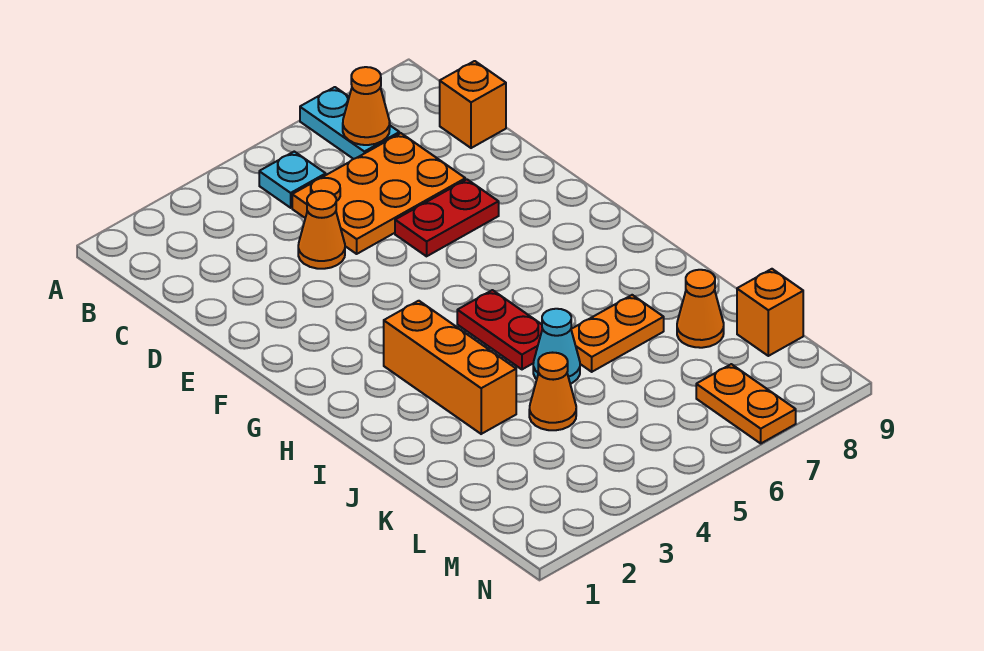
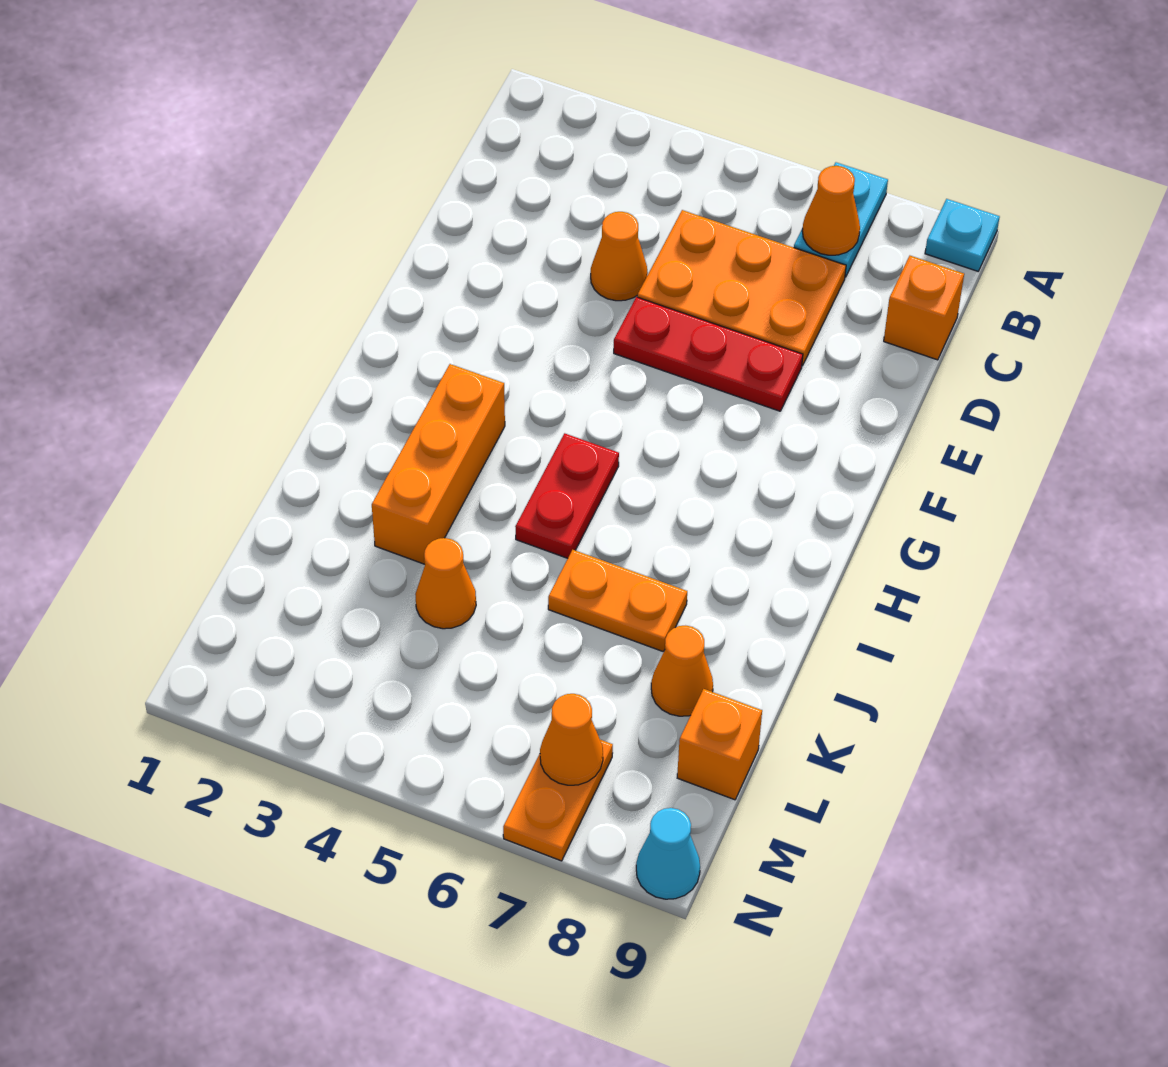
cyan 1x1 plate [259,152,326,208] -> cyan 1x1 plate moved to [925,199,1000,271]
red 1x2 plate [395,180,499,256] -> red 1x3 plate [614,297,803,411]
cyan 1x1 cone [533,309,580,384] -> cyan 1x1 cone moved to [636,808,700,899]
none -> orange 1x1 cone [540,694,603,785]

